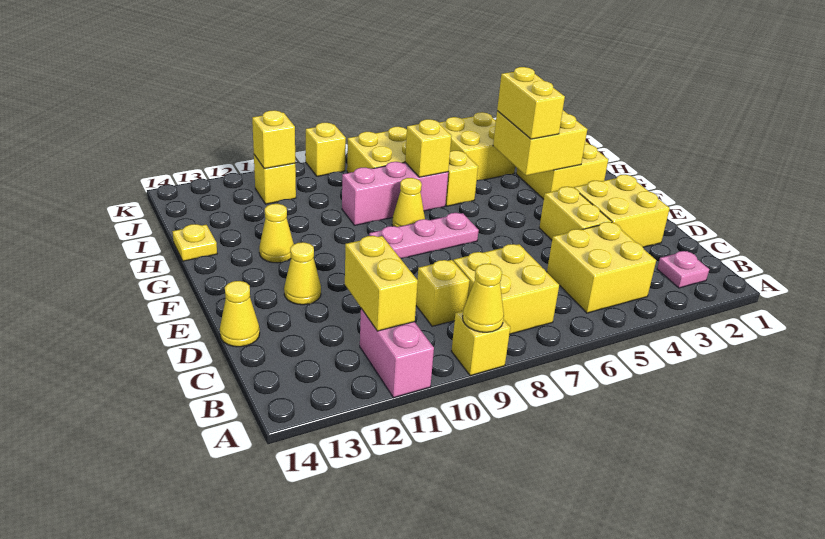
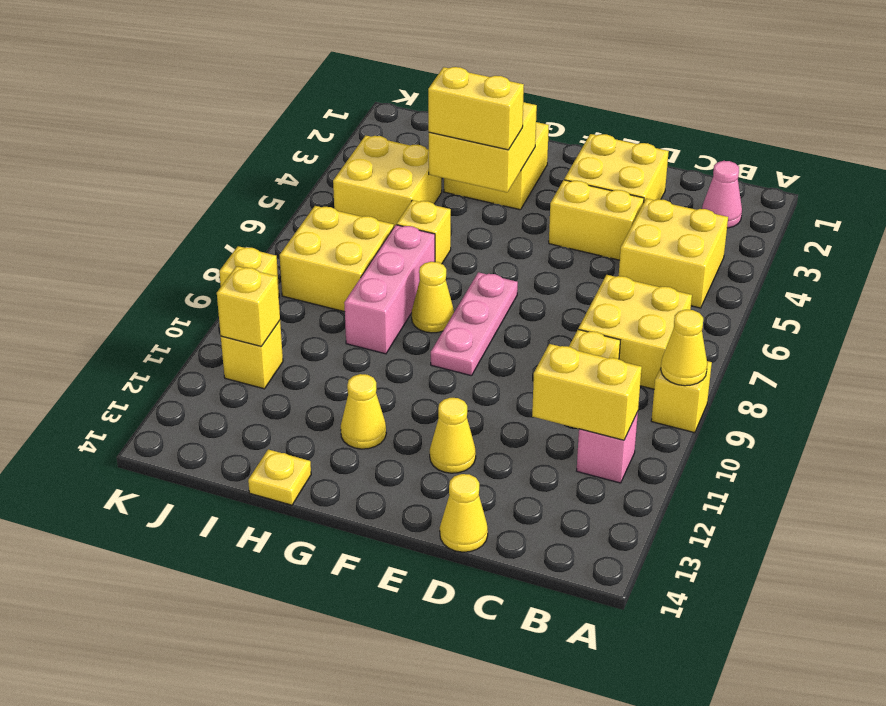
pink 1x2 brick [360,309,434,398] -> pink 1x1 brick [577,412,638,483]
pink 1x1 plate [657,251,709,288] -> pink 1x1 cone [702,161,742,228]
yellow 1x1 brick [405,119,452,177] -> none

